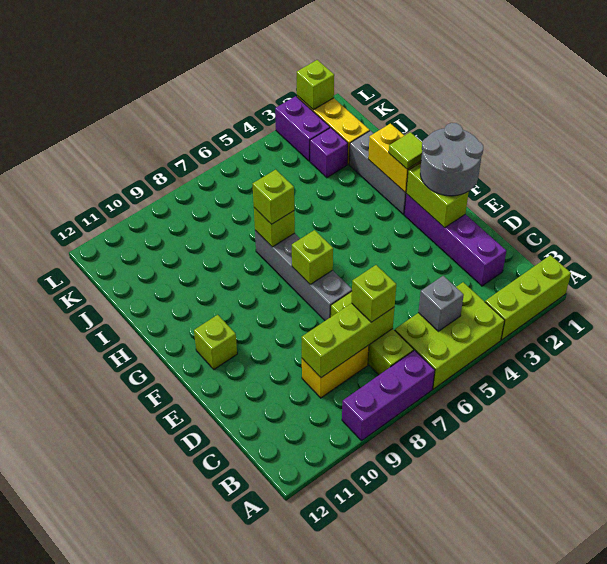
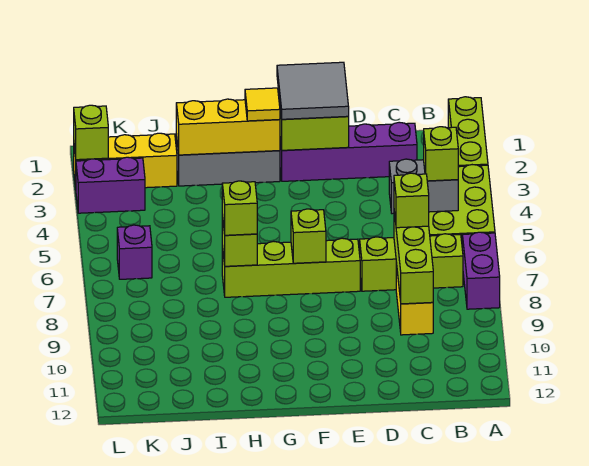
purple 1x3 brick [342,350,435,441] -> purple 1x2 brick [462,232,500,309]
grey 1x1 brick [418,276,464,331] -> grey 1x2 brick [389,159,458,214]
grey 2x2 round brick [420,123,483,196] -> grey 2x2 tile [277,62,349,119]
grey 1x4 brick [255,230,352,321] -> lime 1x4 brick [222,238,360,297]
lime 1x1 brick [194,315,237,369] -> lime 1x1 brick moved to [424,127,458,181]
yellow 1x2 brick [368,124,421,192] -> yellow 1x3 brick [176,99,280,155]
lime 1x1 tile [389,132,422,169] -> yellow 1x1 tile [245,88,280,121]
purple 1x1 brick [310,128,348,178] -> purple 1x1 brick moved to [117,225,152,279]

